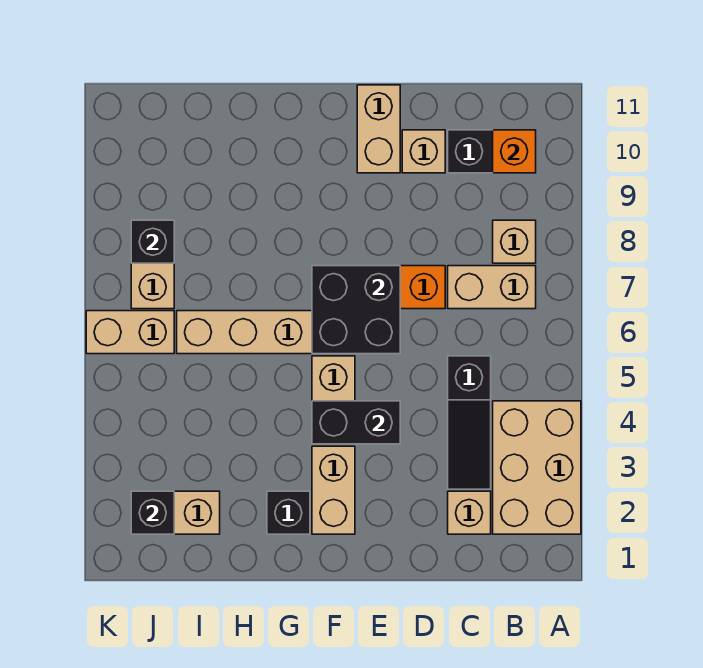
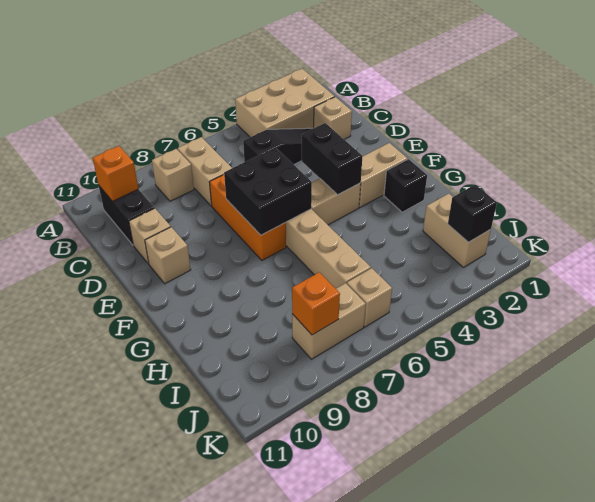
tan 1x2 brick [357,85,400,173] -> tan 1x1 brick [145,227,191,284]
tan 1x2 brick [86,311,174,354] -> tan 1x1 brick [347,268,392,327]
black 1x1 brick [131,220,174,263] -> orange 1x1 brick [292,272,340,335]

